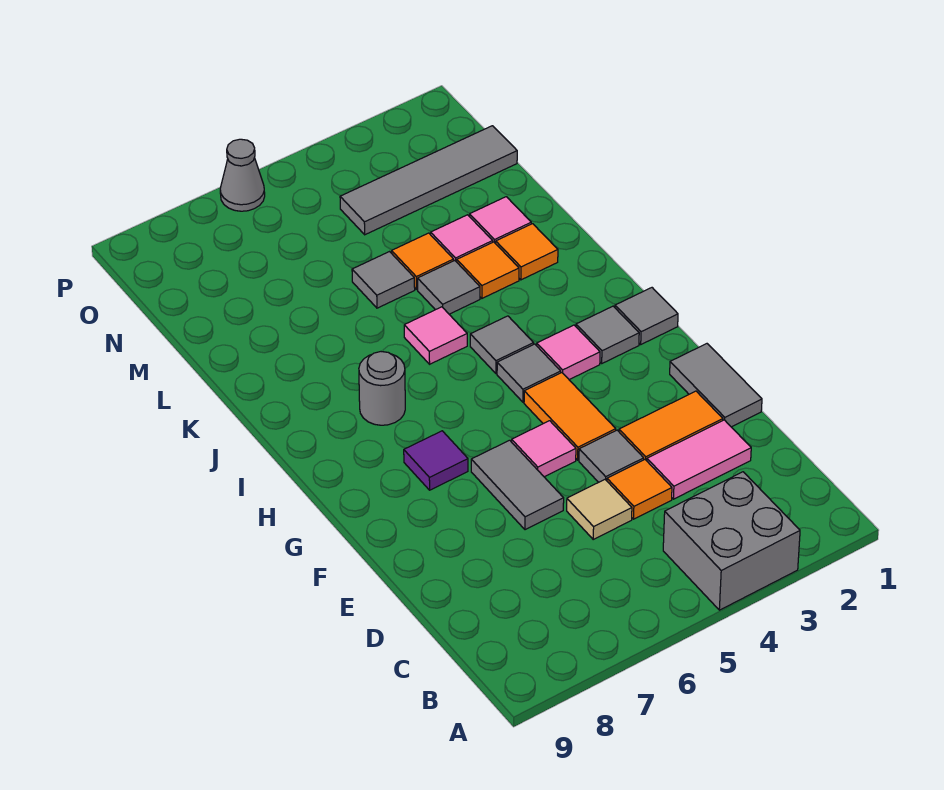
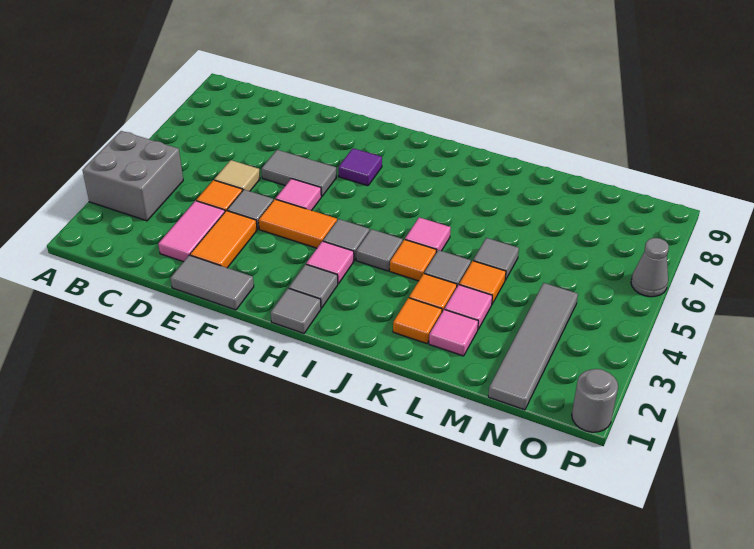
grey 1x1 round brick [359,352,405,425] -> grey 1x1 round brick moved to [572,369,618,432]
none -> orange 1x1 tile [390,240,436,281]

